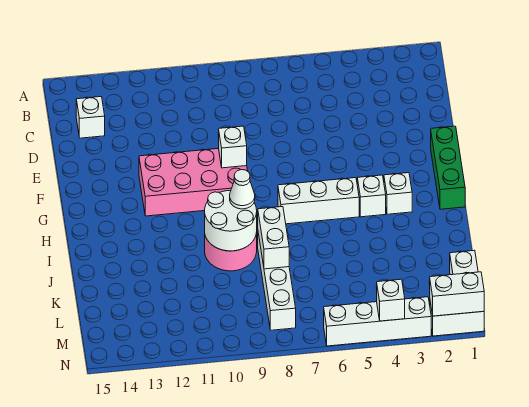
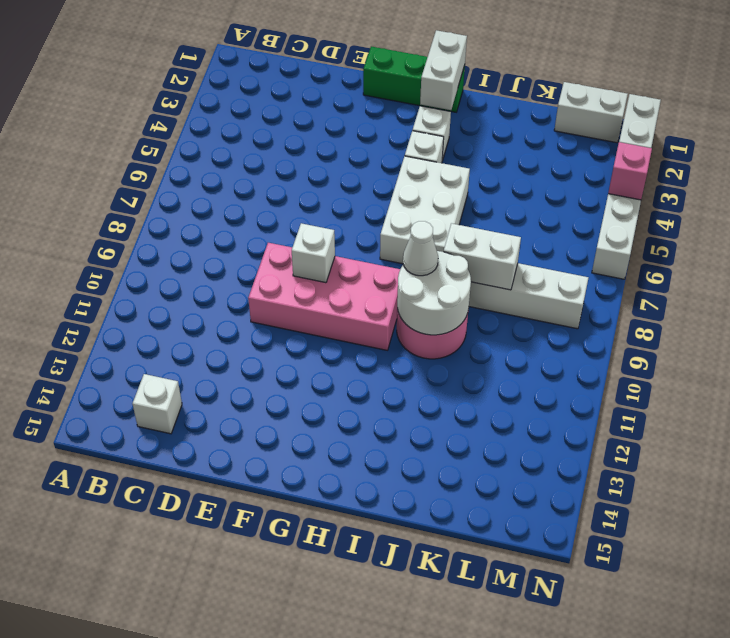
pink 2x4 brick [139,148,248,216] -> pink 2x4 brick turned to [248,243,400,350]
white 1x3 brick [278,178,359,224] -> white 2x3 brick [380,156,470,264]
white 1x2 brick [429,272,484,316] -> white 1x2 brick moved to [420,30,467,110]
white 1x1 brick [376,279,405,321] -> pink 1x1 brick [608,142,652,200]

